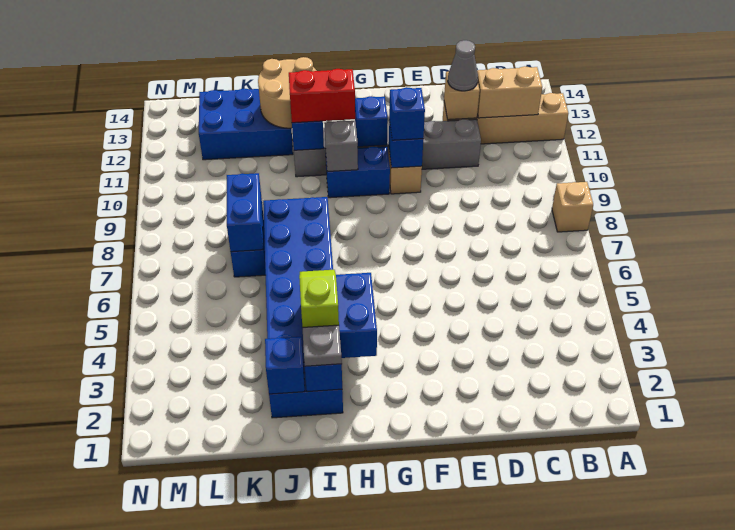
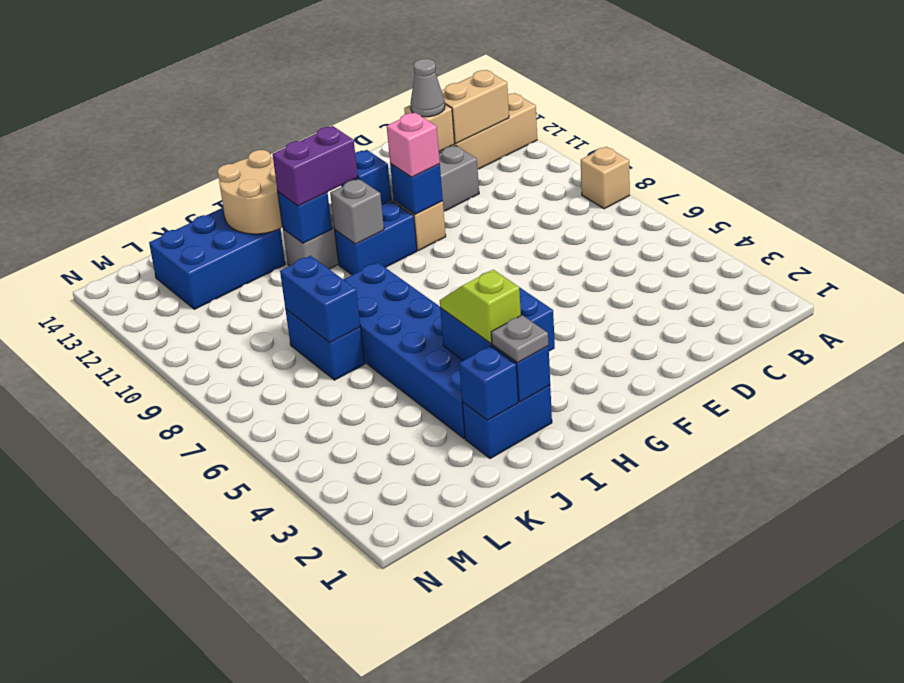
blue 1x1 brick [389,87,425,140] -> pink 1x1 brick [387,113,440,177]
red 1x2 brick [289,69,355,123] -> purple 1x2 brick [272,126,358,206]

